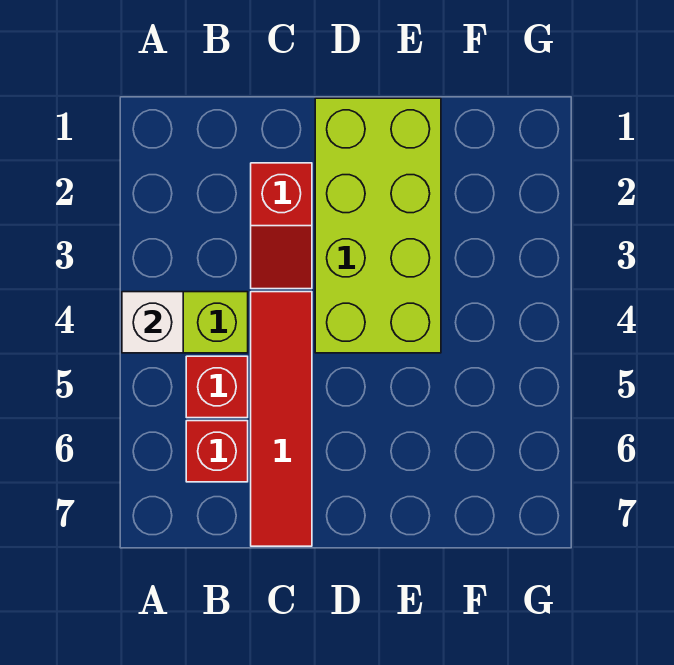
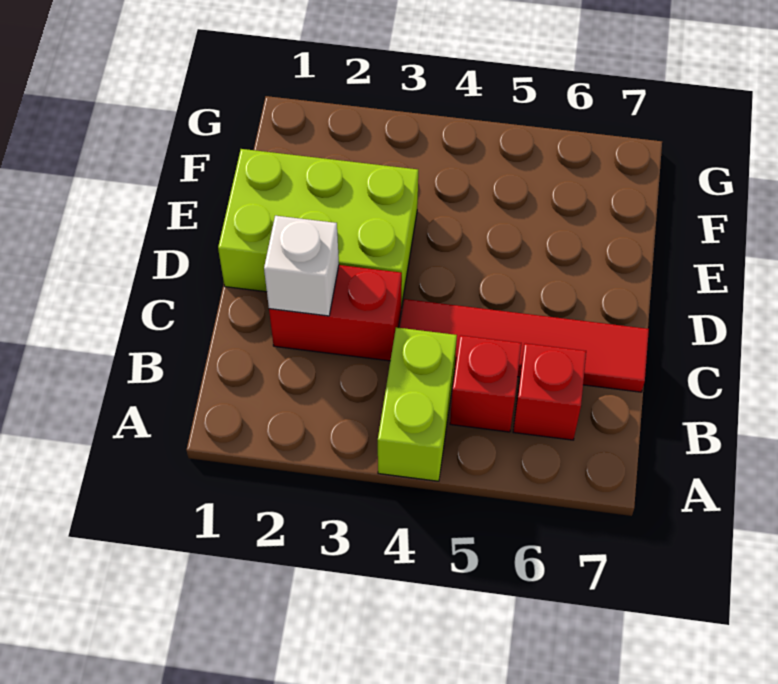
white 1x1 brick [122,292,183,353] -> white 1x1 brick moved to [264,216,339,316]
red 1x2 slope [251,163,312,289] -> red 1x2 brick [269,265,402,361]
lime 2x4 brick [315,98,441,353] -> lime 2x3 brick [218,149,418,308]

